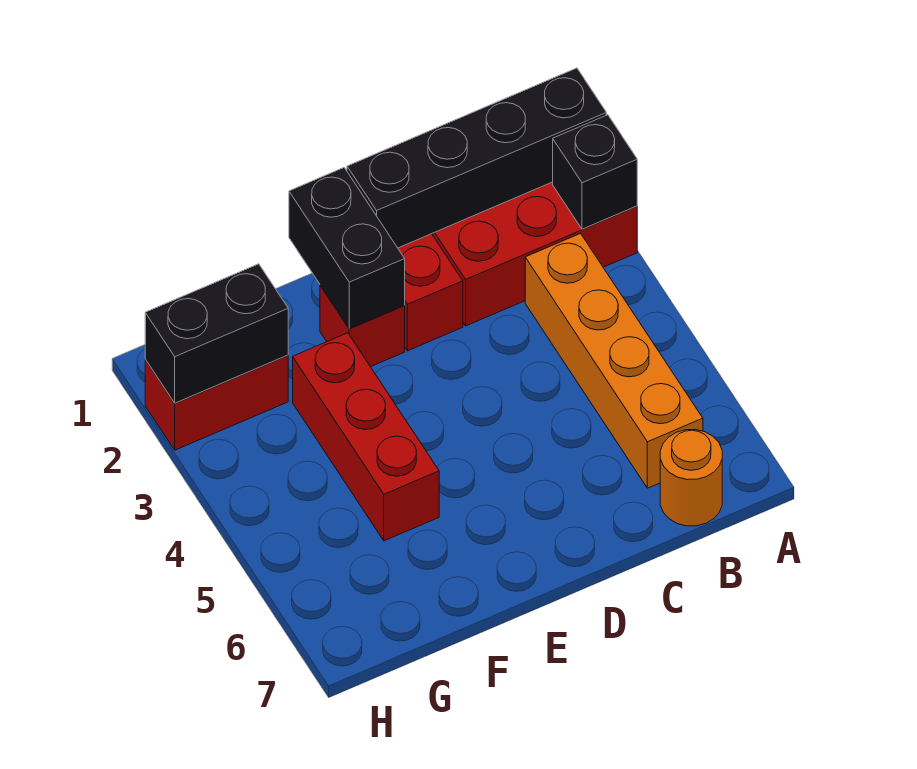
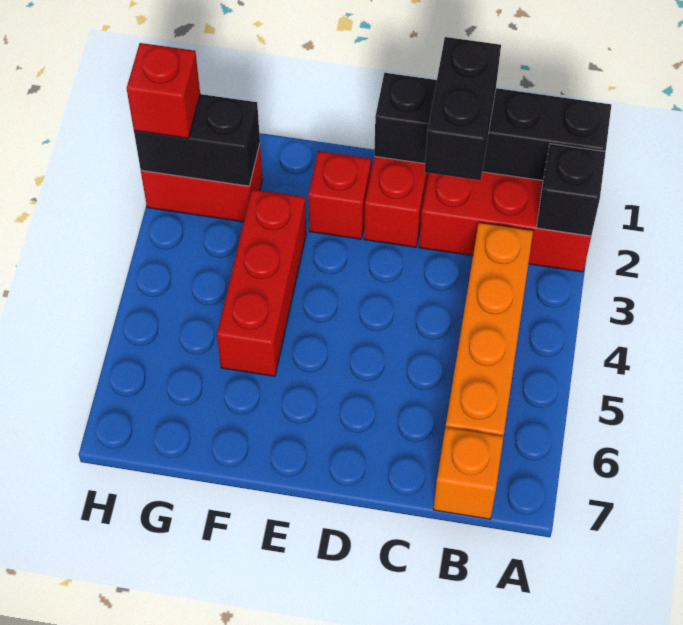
orange 1x1 round brick [660,430,722,526] -> orange 1x1 brick [434,427,504,519]
black 1x2 brick [289,168,405,329] -> black 1x2 brick moved to [425,37,501,180]
none -> red 1x1 brick [127,43,200,138]

